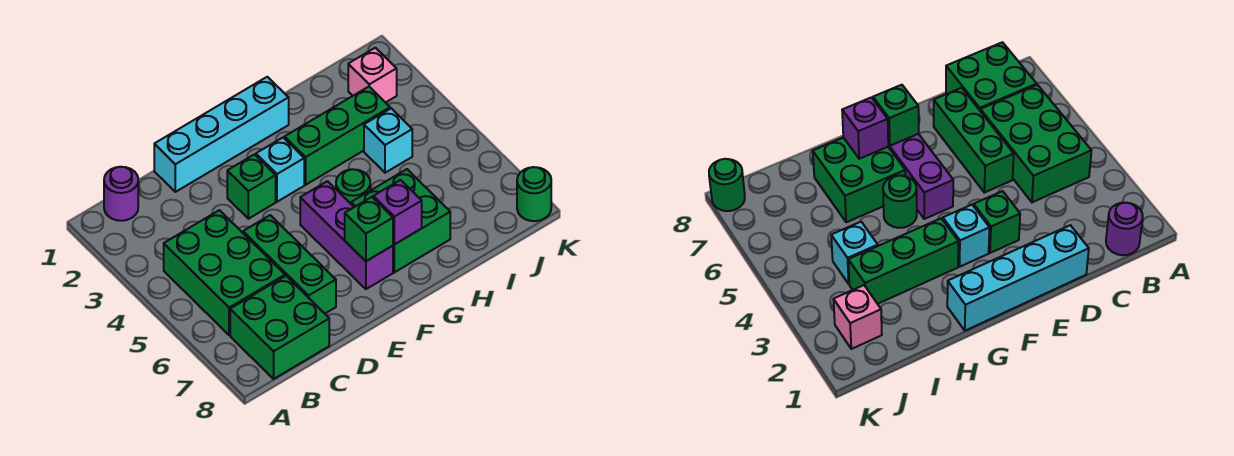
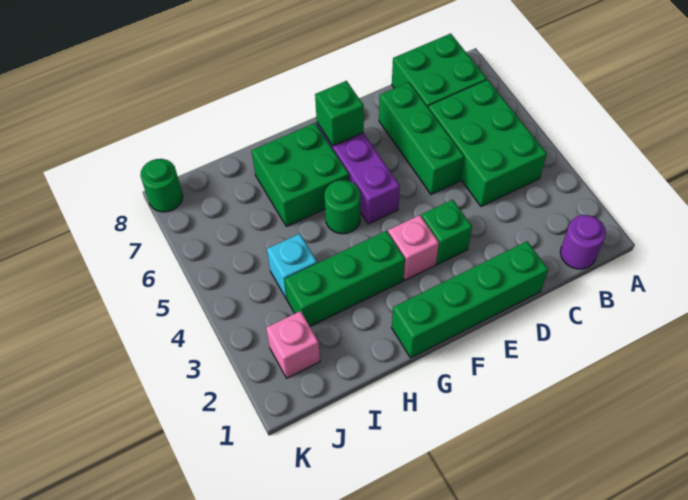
cyan 1x4 brick [154,77,289,192] -> green 1x4 brick [392,241,548,358]
cyan 1x1 brick [256,138,304,202] -> pink 1x1 brick [388,215,439,280]
purple 1x1 brick [373,180,422,244] -> none

